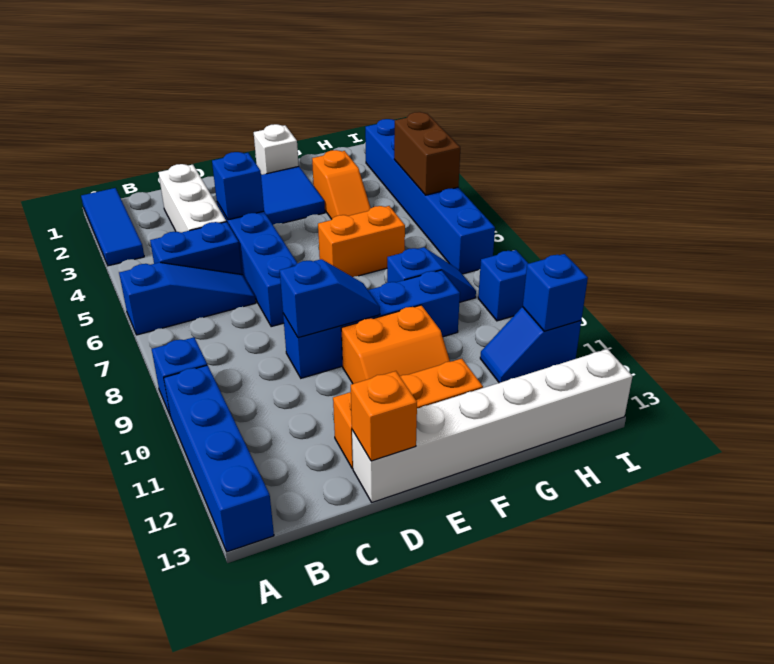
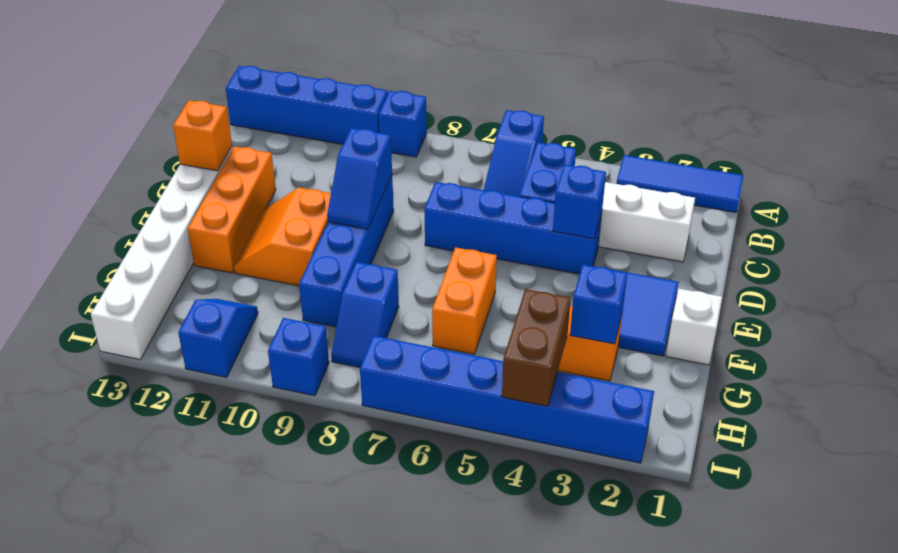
brown 1x2 brick [394,112,460,195] -> brown 1x2 brick turned to [502,289,571,406]
blue 1x1 brick [523,254,588,331] -> blue 1x1 brick moved to [570,265,627,344]

